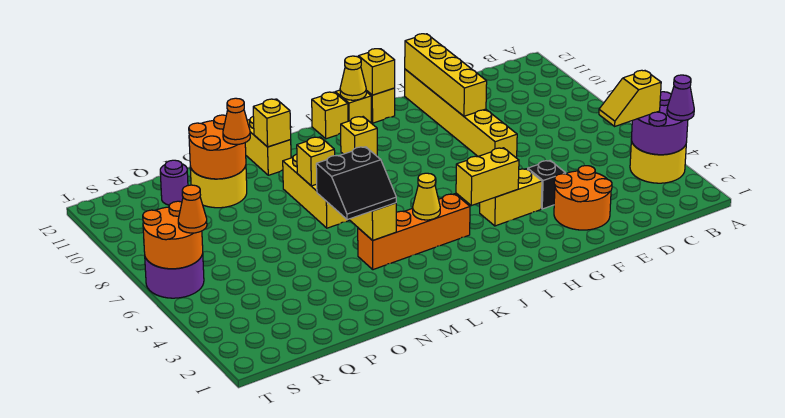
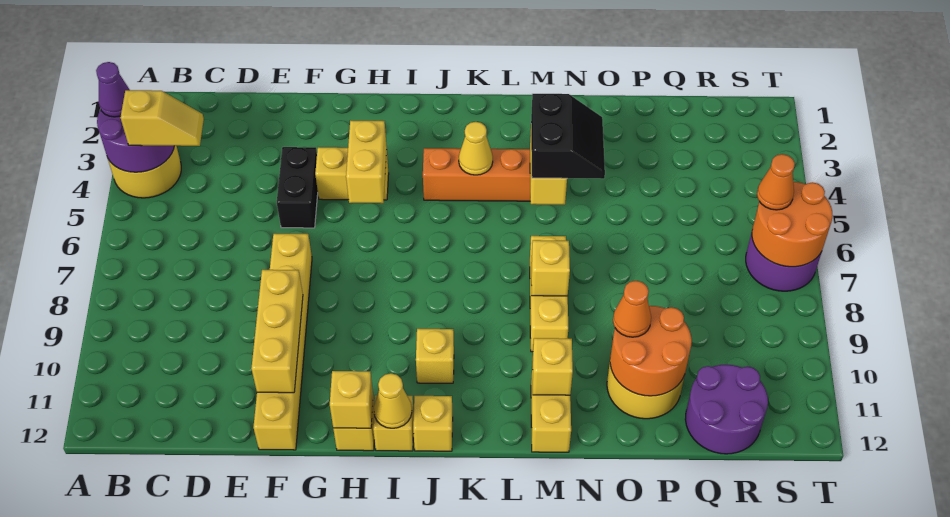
orange 2x2 round brick [554,166,612,230] -> none
black 1x1 brick [528,161,566,209] -> black 1x2 brick [277,147,318,228]
yellow 1x4 brick [405,34,487,116] -> yellow 1x3 brick [251,270,303,393]
yellow 1x2 brick [456,148,519,206] -> yellow 1x2 brick turned to [346,121,387,203]
black 2x2 slope [316,147,396,220] -> black 2x2 slope turned to [531,94,605,179]
purple 1x1 round brick [160,160,188,205] -> purple 2x2 round brick [685,364,768,454]

